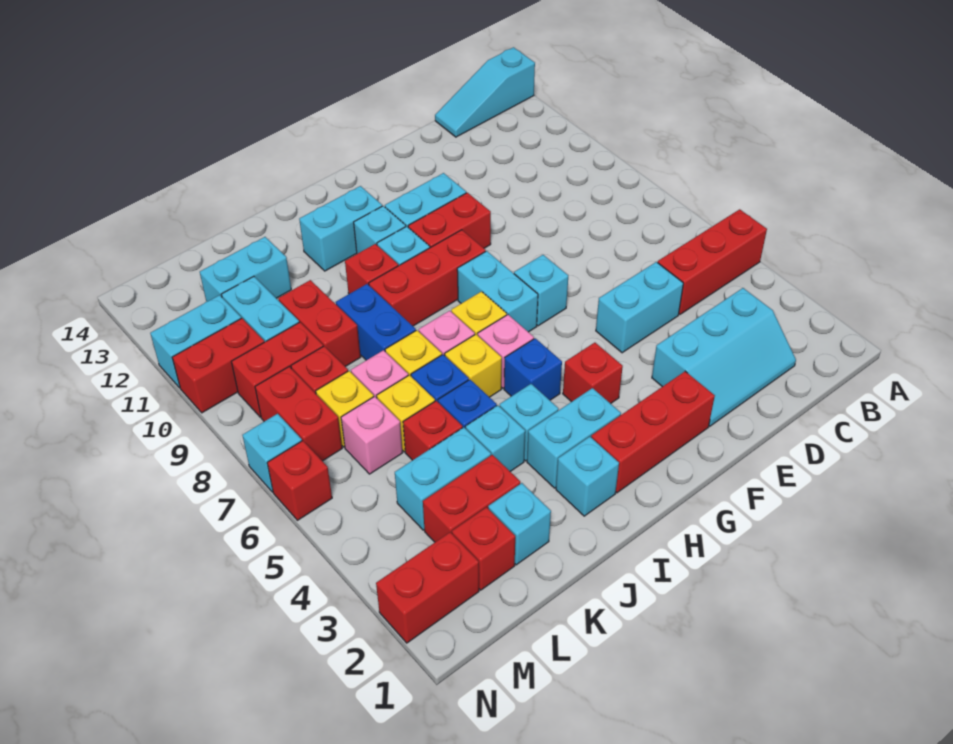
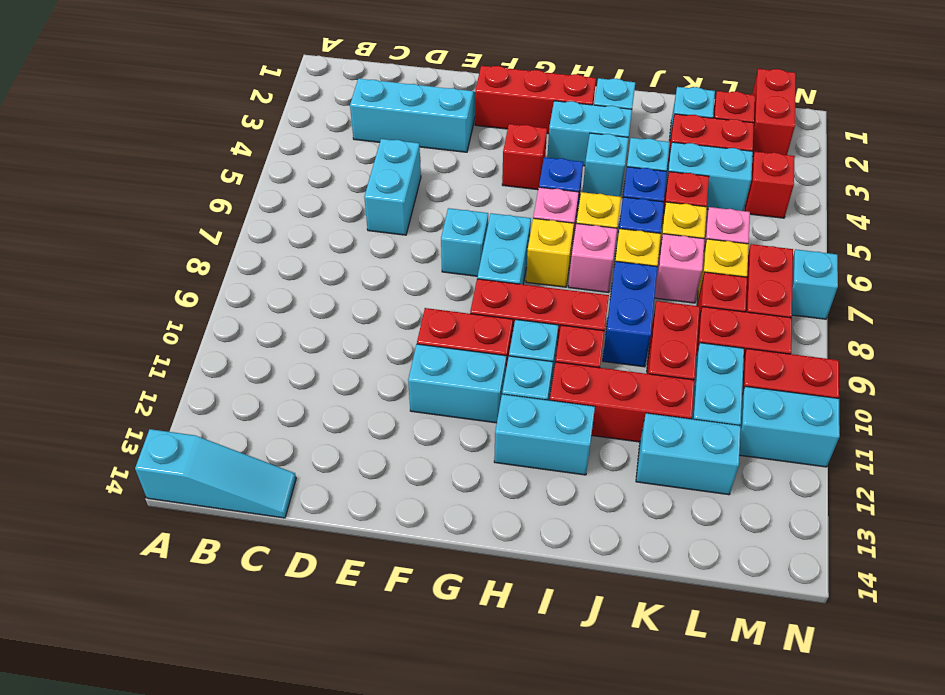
red 1x3 brick [658,209,767,314] -> red 1x3 brick moved to [550,362,695,442]
cyan 1x2 brick [596,262,683,353] -> cyan 1x2 brick turned to [364,139,421,235]
red 1x2 brick [376,532,479,643] -> red 1x2 brick turned to [752,69,796,157]
red 1x1 brick [267,441,332,520] -> red 1x1 brick moved to [745,152,795,218]

